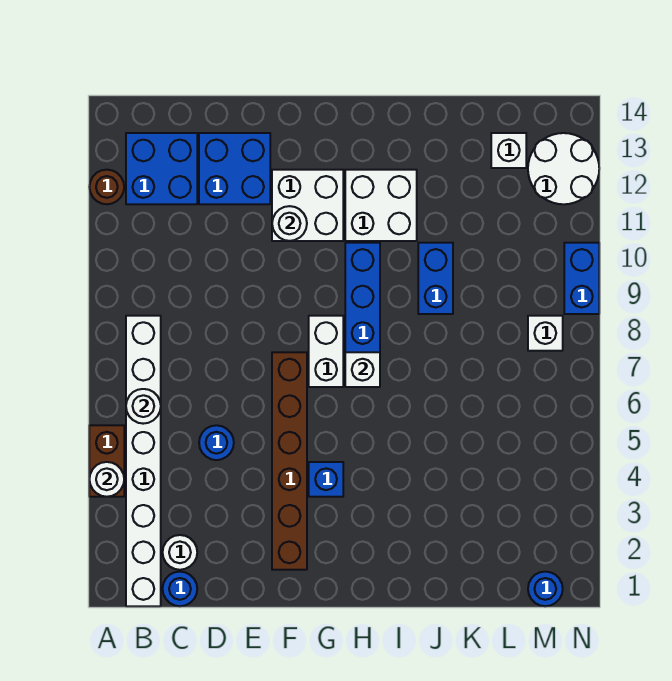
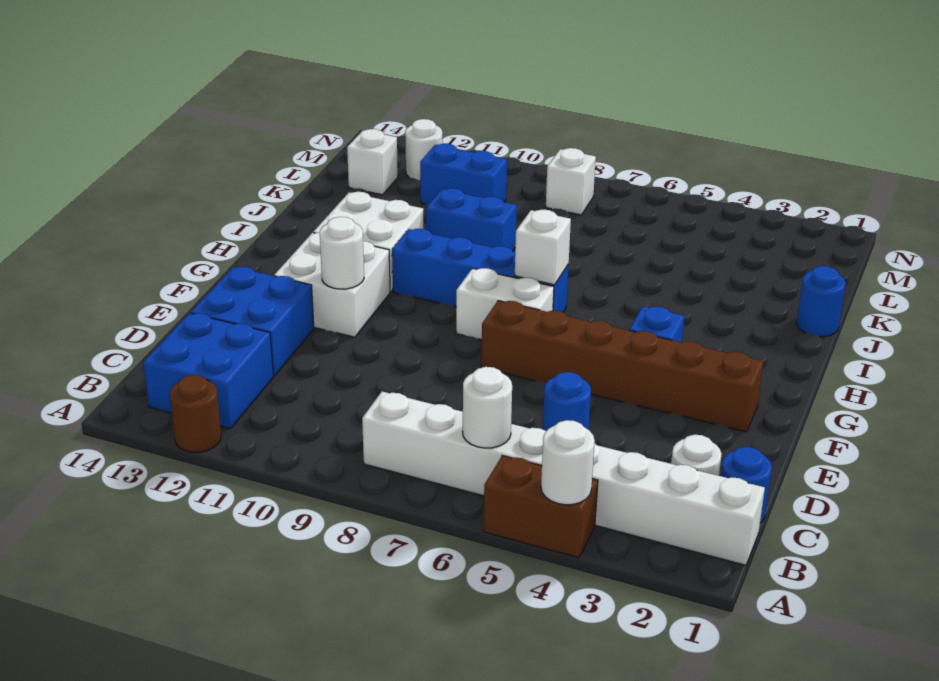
blue 1x1 round brick [528,572,563,606] -> blue 1x1 round brick moved to [797,266,846,337]
white 2x2 round brick [528,133,599,204] -> white 1x1 round brick [405,119,442,181]
blue 1x2 brick [564,243,599,314] -> blue 1x2 brick moved to [420,143,507,204]

